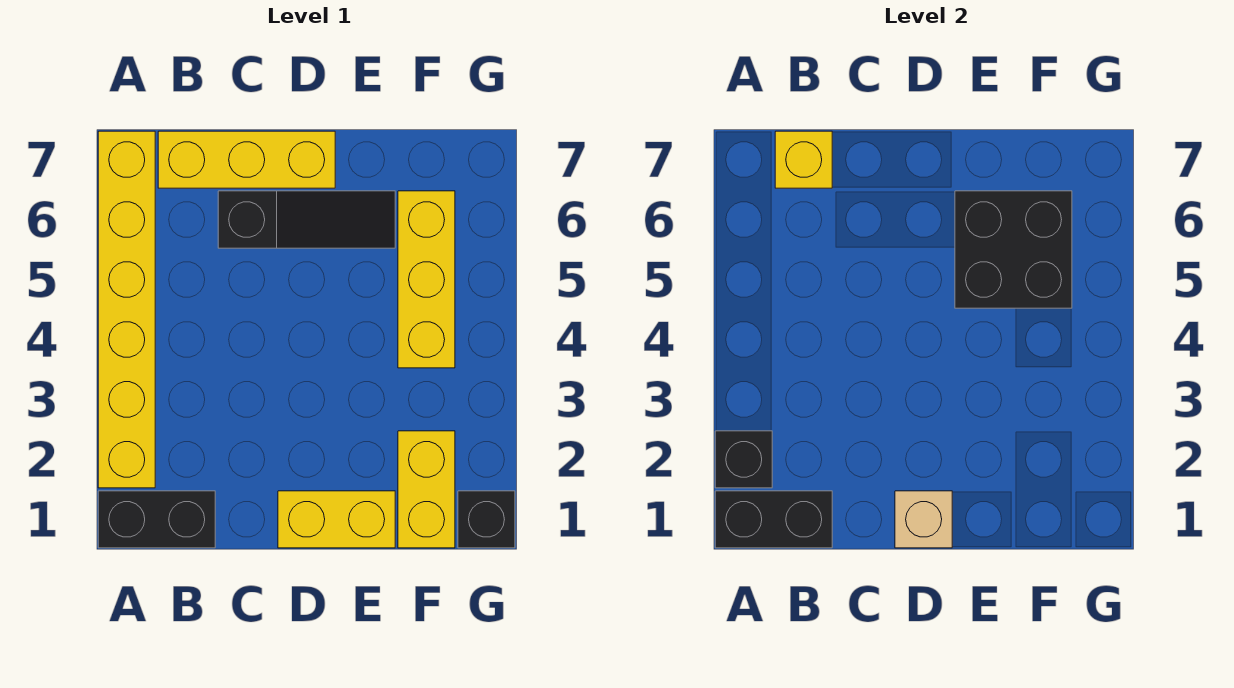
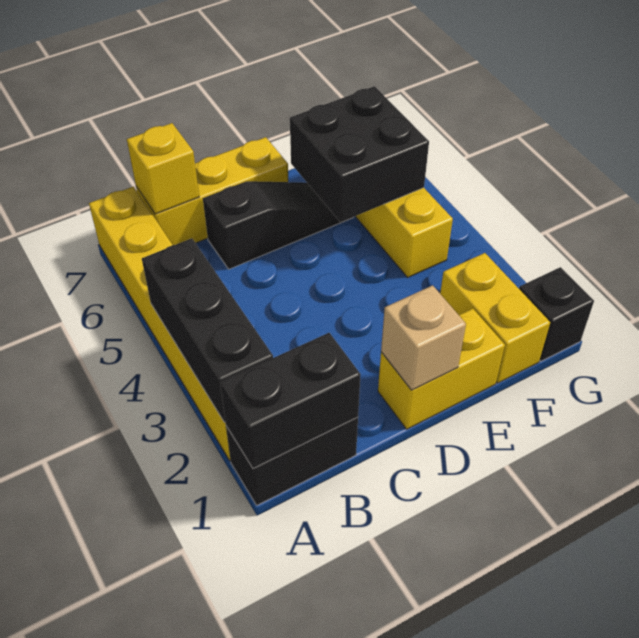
black 1x1 brick [715,431,772,488] -> black 1x3 brick [142,238,273,422]

